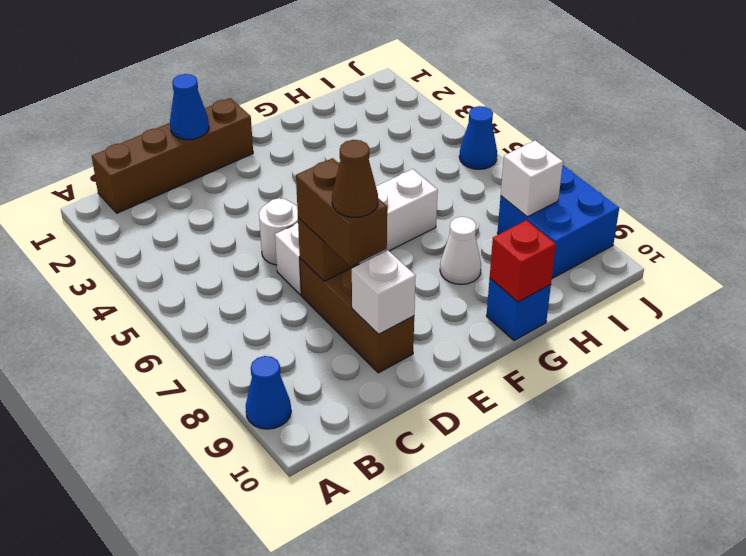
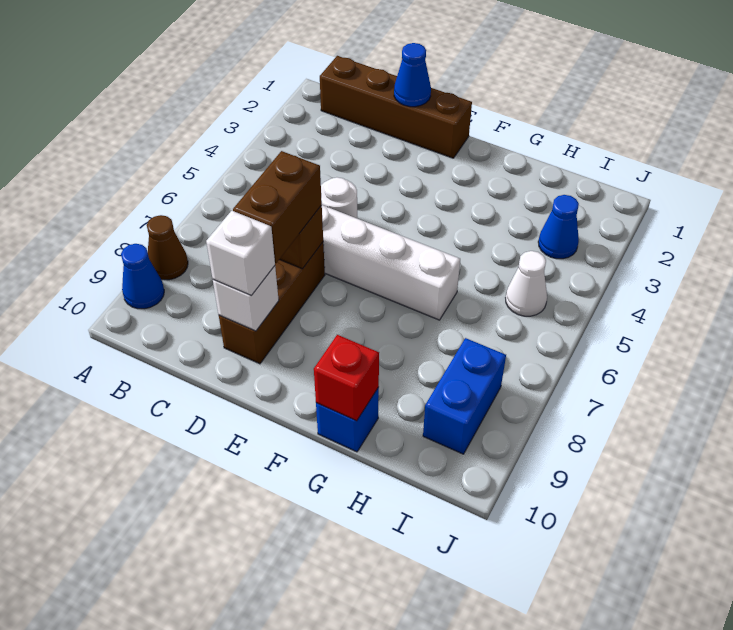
brown 1x1 cone [332,140,378,217] -> brown 1x1 cone moved to [147,215,188,280]
white 1x1 cone [440,217,481,285] -> white 1x1 cone moved to [506,251,547,316]
blue 2x2 brick [497,165,619,278] -> blue 1x2 brick [423,338,506,454]
white 1x1 brick [501,140,563,217] -> white 1x1 brick moved to [206,211,275,295]
blue 1x1 cone [459,106,497,169] -> blue 1x1 cone moved to [538,195,579,259]

